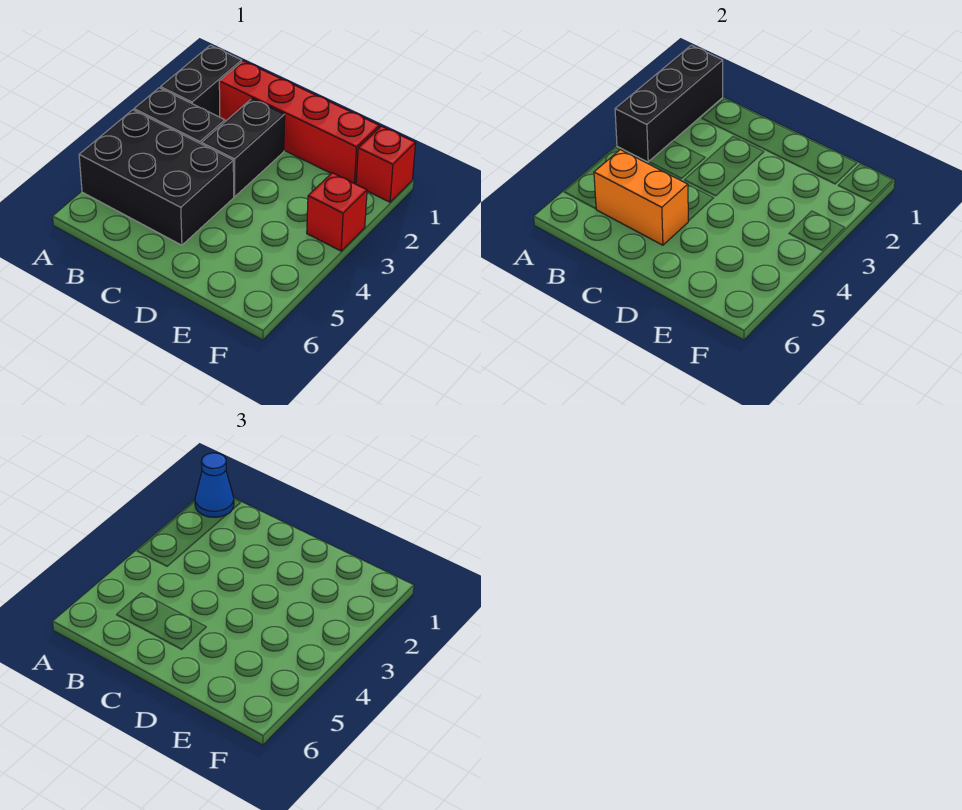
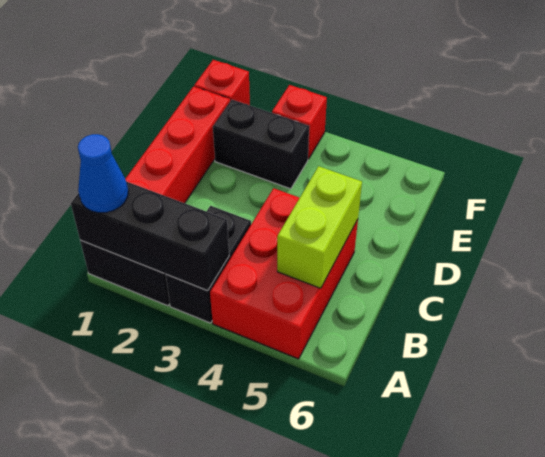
black 2x3 brick [79,110,234,245] -> red 2x3 brick [210,188,358,359]
orange 1x2 brick [594,150,688,245] -> lime 1x2 brick [277,166,362,288]
black 1x2 brick [202,99,285,197] -> black 1x2 brick moved to [213,100,309,189]

